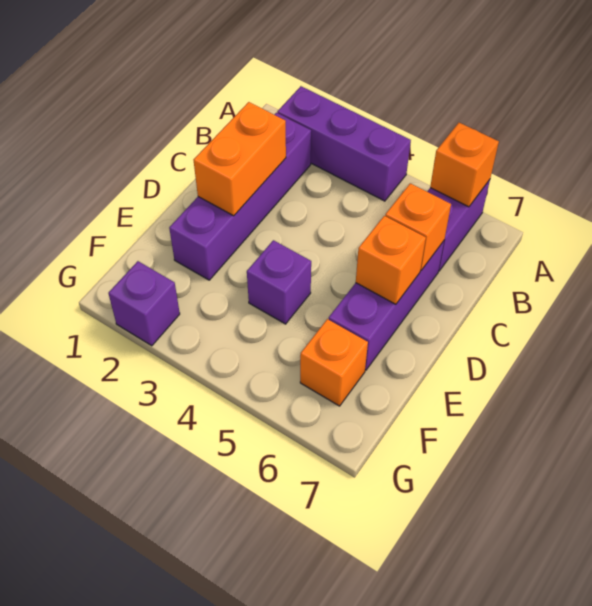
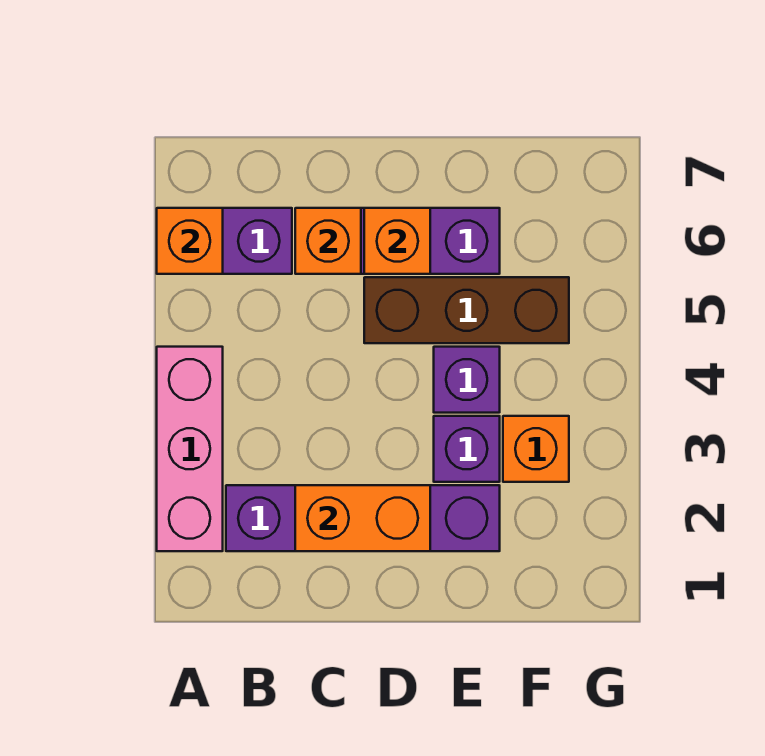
purple 1x3 brick [277,86,411,201] -> pink 1x3 brick [157,347,223,551]
none -> brown 1x3 brick [364,277,569,343]
orange 1x1 brick [300,319,368,406] -> orange 1x1 brick moved to [503,416,569,482]
purple 1x1 brick [108,261,180,346] -> purple 1x1 brick moved to [434,416,500,482]

